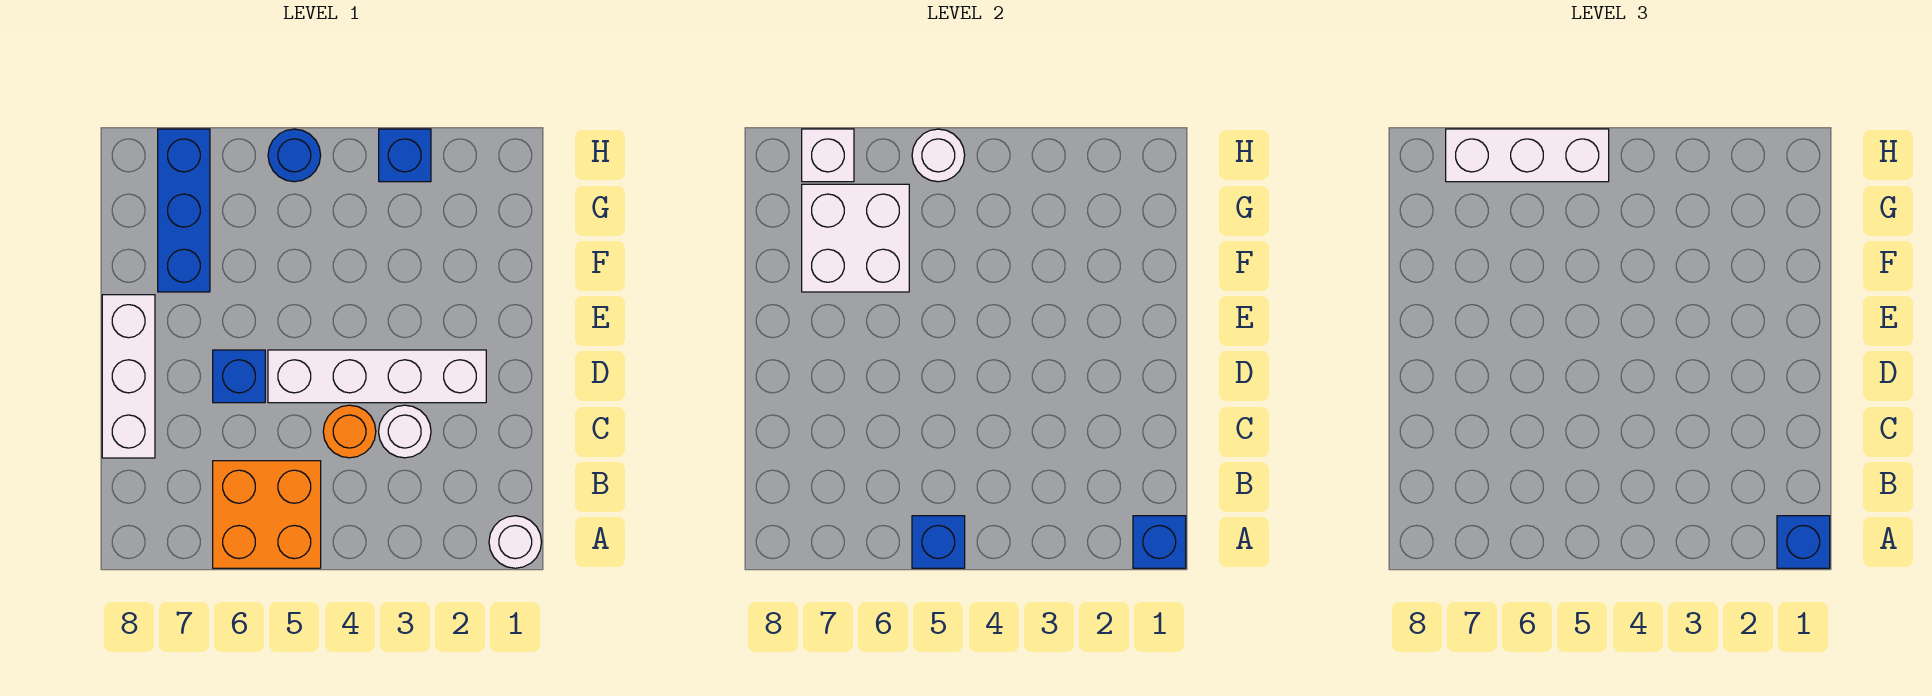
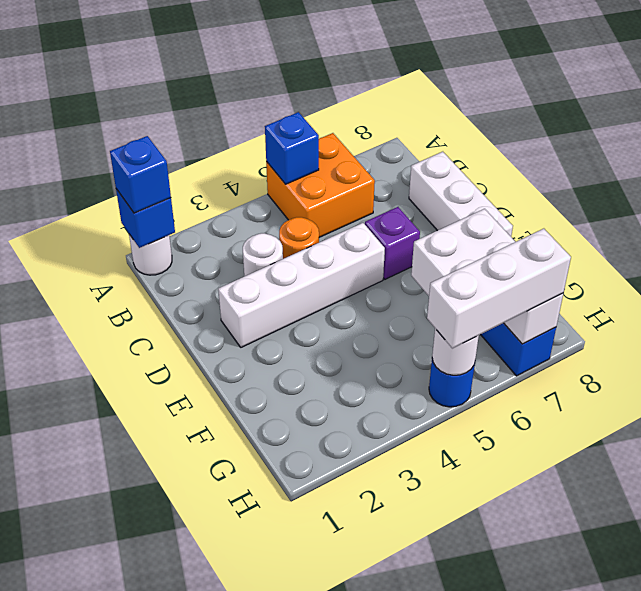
blue 1x1 brick [213,350,265,403] -> purple 1x1 brick [365,207,420,279]
blue 1x1 brick [379,129,431,182] -> none

